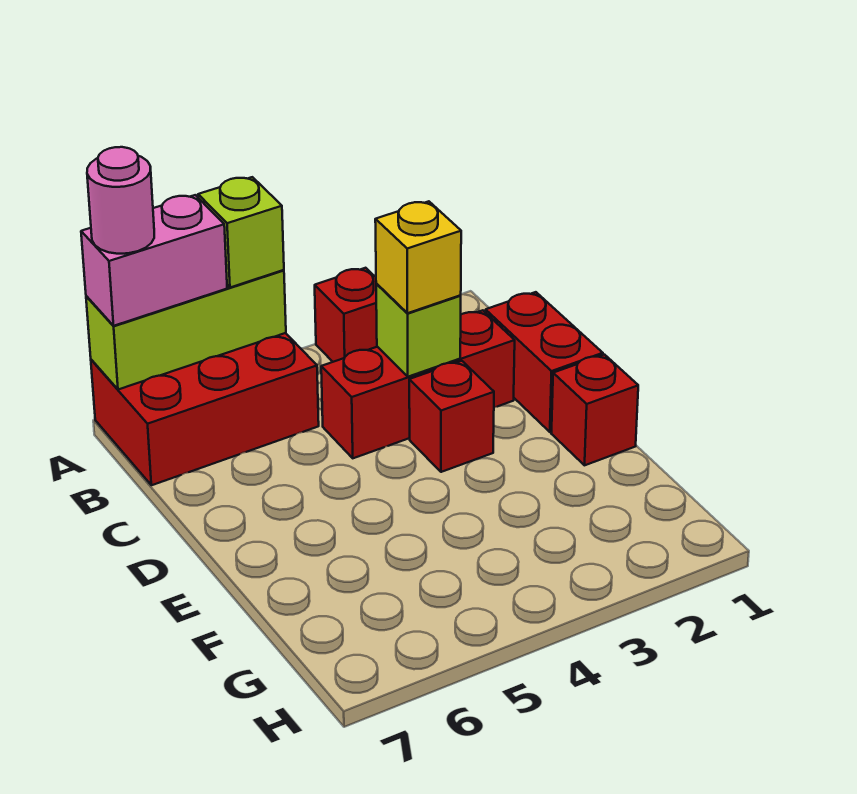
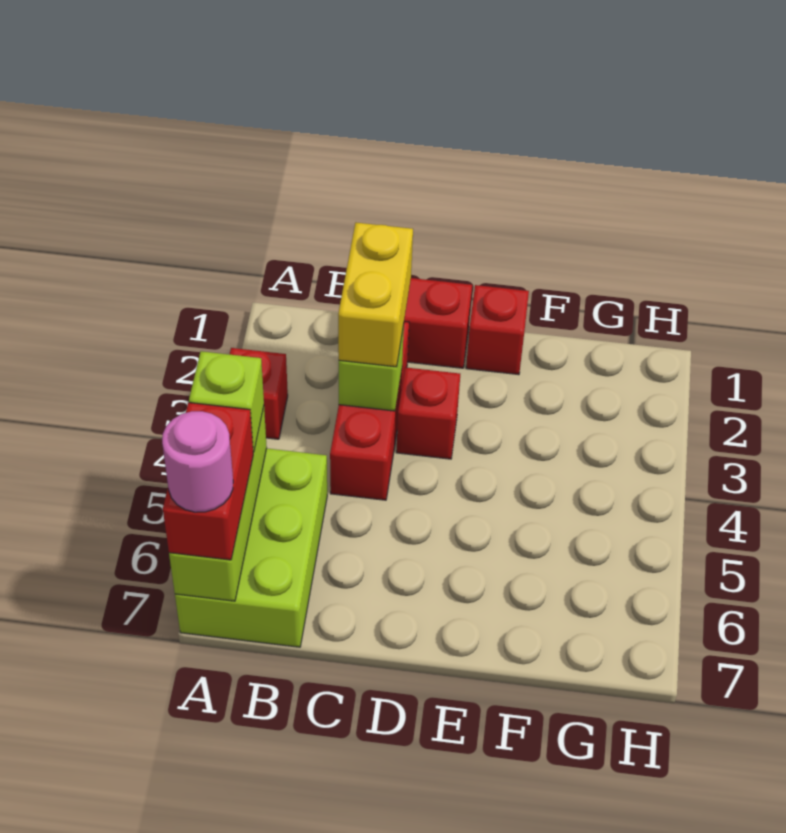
red 2x3 brick [91,333,319,485] -> lime 2x3 brick [175,448,327,647]
pink 1x2 brick [81,195,227,326] -> red 1x2 brick [163,403,253,560]
yellow 1x1 brick [375,201,461,313] -> yellow 1x2 brick [338,223,413,367]

